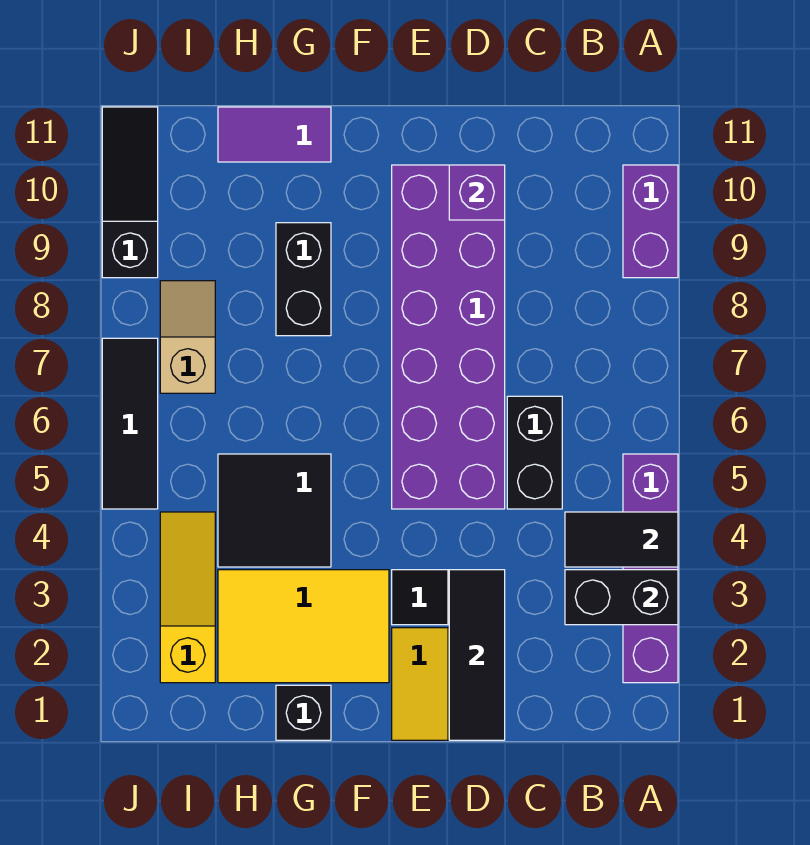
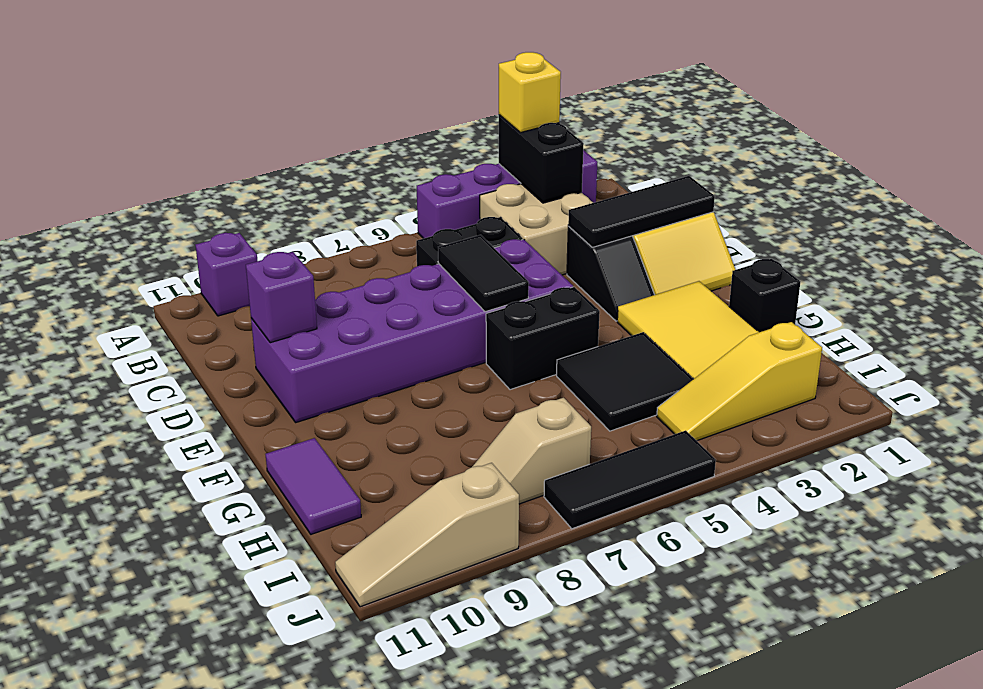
none -> yellow 1x1 brick [499,52,561,133]
black 1x2 tile [565,512,678,567] -> black 1x2 tile moved to [438,235,529,312]
purple 1x2 brick [623,165,678,278] -> purple 1x1 brick [195,233,257,316]
none -> tan 2x2 brick [480,184,593,275]
black 1x2 brick [276,223,331,336] -> black 1x2 brick moved to [486,287,600,390]
black 1x3 slope [102,107,158,278] -> tan 1x3 slope [335,463,519,607]

